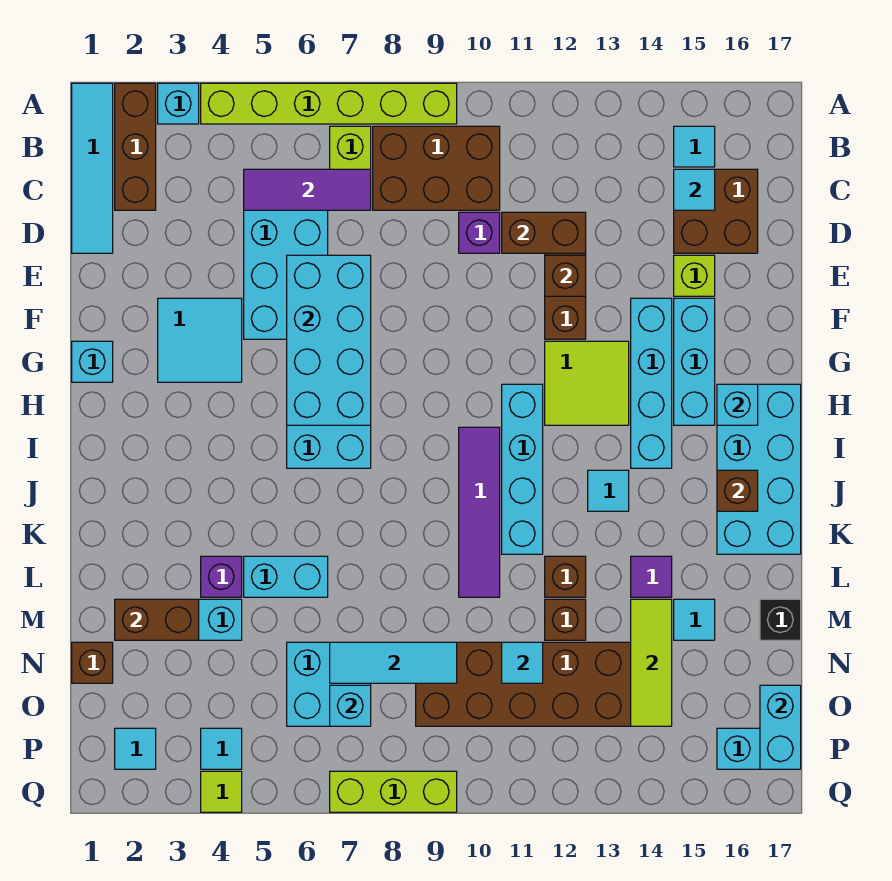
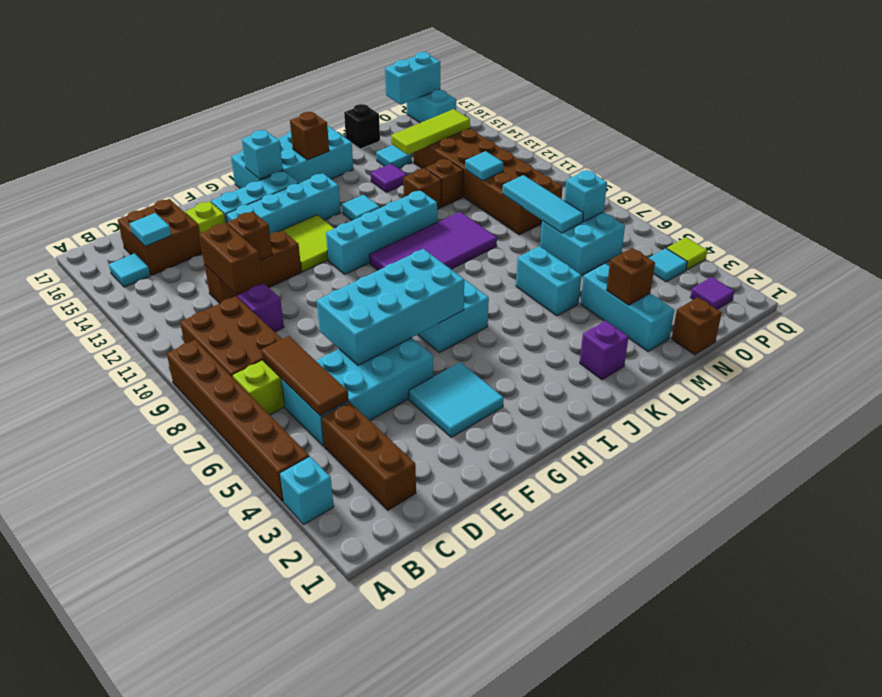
cyan 1x4 tile [72,83,113,253] -> none
brown 1x3 brick [115,83,156,210] -> brown 1x3 brick turned to [321,402,416,510]
lime 1x6 brick [201,83,457,124] -> brown 1x6 brick [167,340,309,502]
purple 1x3 tile [244,169,371,210] -> brown 1x3 tile [261,336,349,416]
cyan 1x1 brick [72,341,113,382] -> none
purple 1x4 tile [459,427,500,597] -> purple 2x4 tile [369,212,497,270]
purple 1x1 brick [201,556,242,597] -> purple 1x1 brick moved to [580,321,628,380]
brown 1x2 brick [115,599,199,640] -> brown 1x1 brick [607,248,655,305]
cyan 1x1 tile [115,728,156,769] -> purple 1x1 tile [690,277,734,310]
lime 1x3 brick [330,771,457,812] -> none

